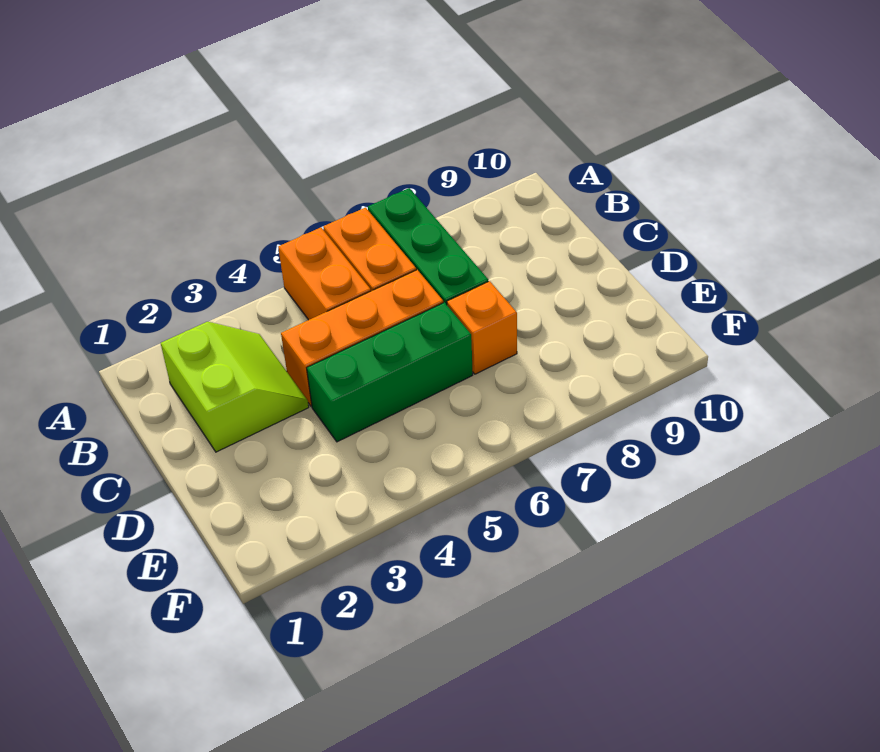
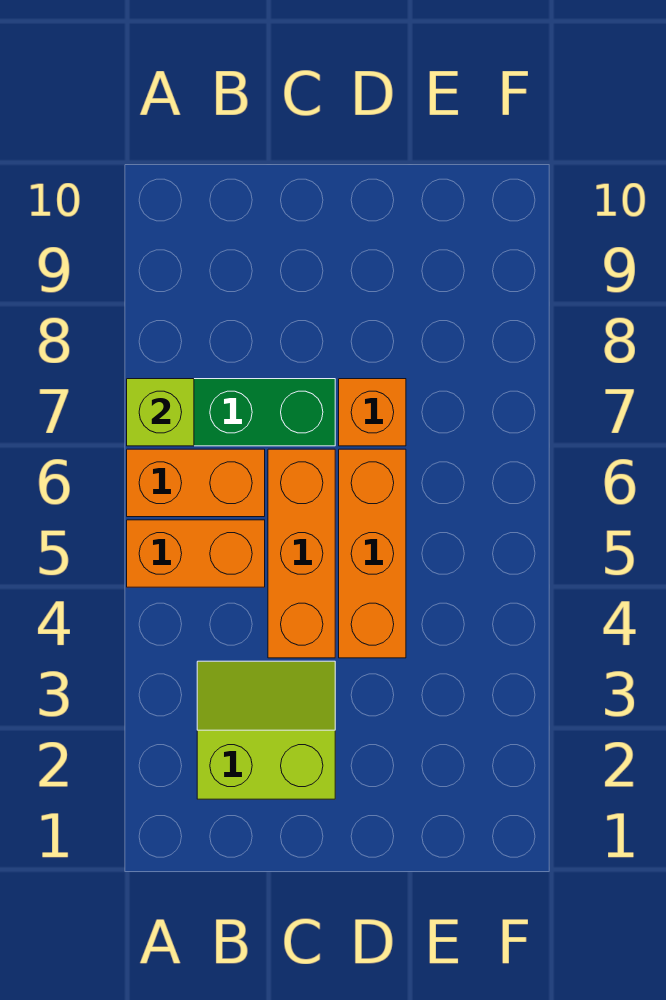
none -> lime 1x1 brick [127,379,194,446]
green 1x3 brick [307,302,473,442] -> orange 1x3 brick [339,449,406,658]

